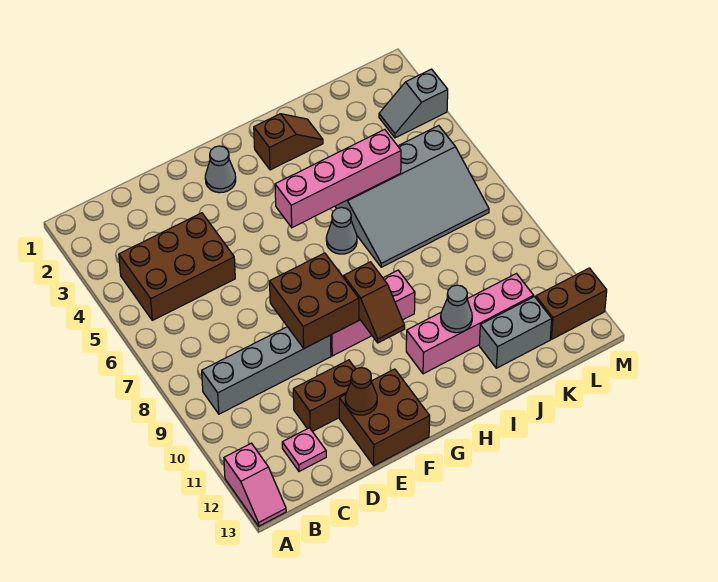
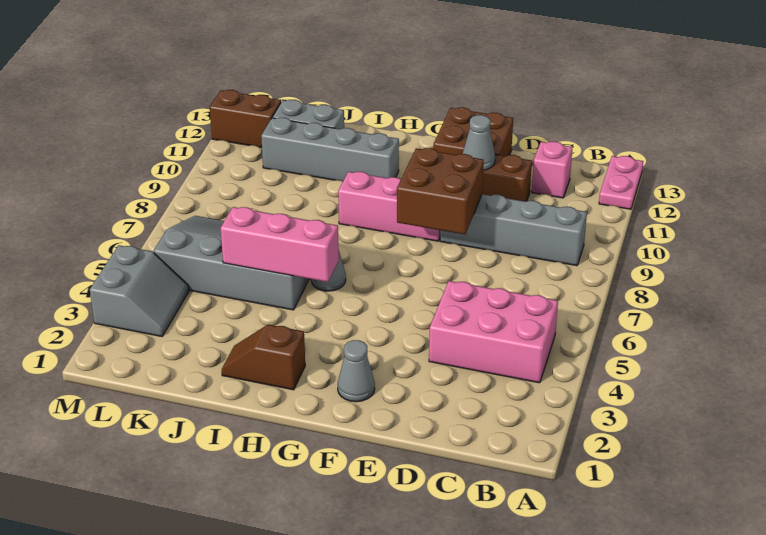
pink 1x2 slope [224,443,286,526] -> pink 1x2 plate [599,156,643,209]
brown 2x3 brick [119,213,235,320] -> pink 2x3 brick [429,281,558,383]
pink 1x1 plate [282,428,326,471] -> pink 1x1 brick [532,142,573,198]
brown 1x1 cone [345,368,377,415] -> none
pink 1x4 brick [275,129,401,228] -> pink 1x3 brick [220,207,339,282]
brown 1x2 slope [344,262,405,343] -> none
pink 1x4 brick [406,274,534,374] -> grey 1x4 brick [261,118,399,181]
grey 1x1 cone [441,285,472,333] -> grey 1x1 cone moved to [463,115,495,170]
grey 1x2 slope [379,69,448,138] -> grey 2x2 slope [90,245,189,336]

